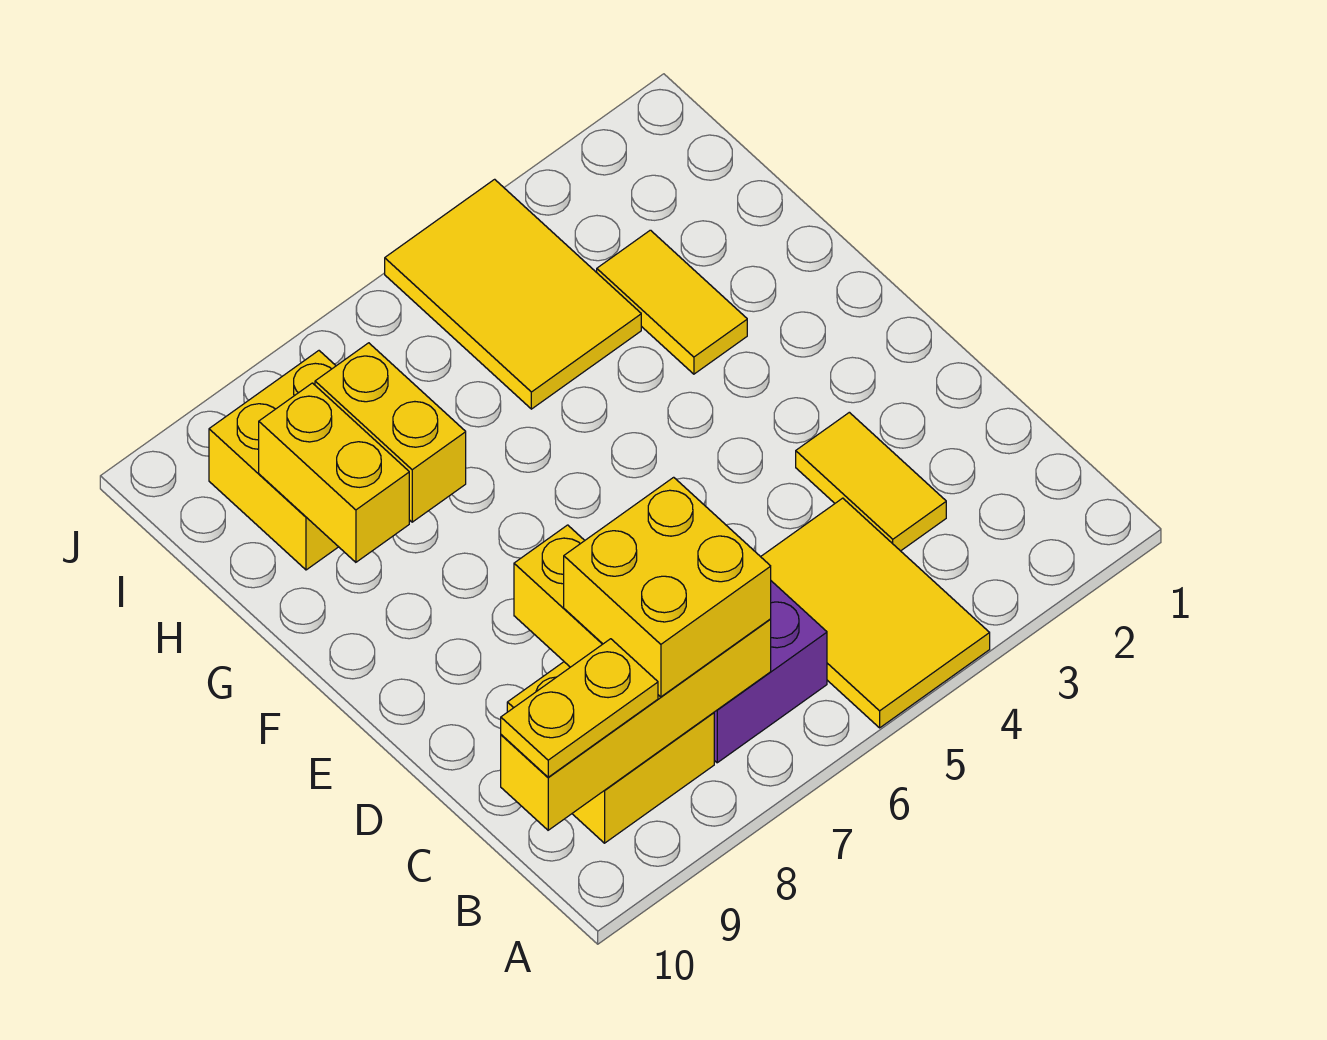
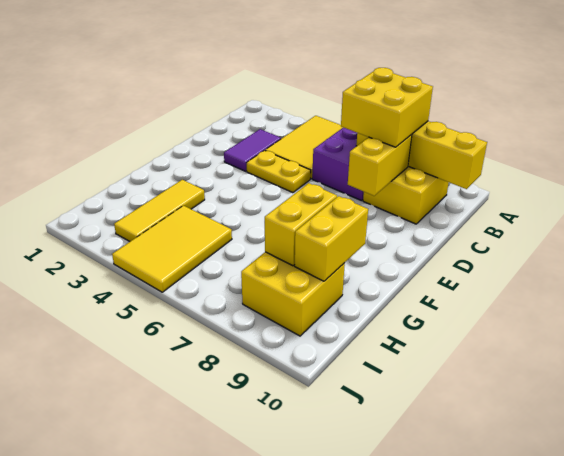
yellow 1x2 plate [501,639,658,777] -> yellow 1x2 plate moved to [247,150,311,193]
yellow 1x2 tile [796,412,946,551] -> purple 1x2 tile [224,129,281,171]
yellow 1x2 tile [597,230,747,374] -> yellow 1x3 tile [114,180,205,241]

